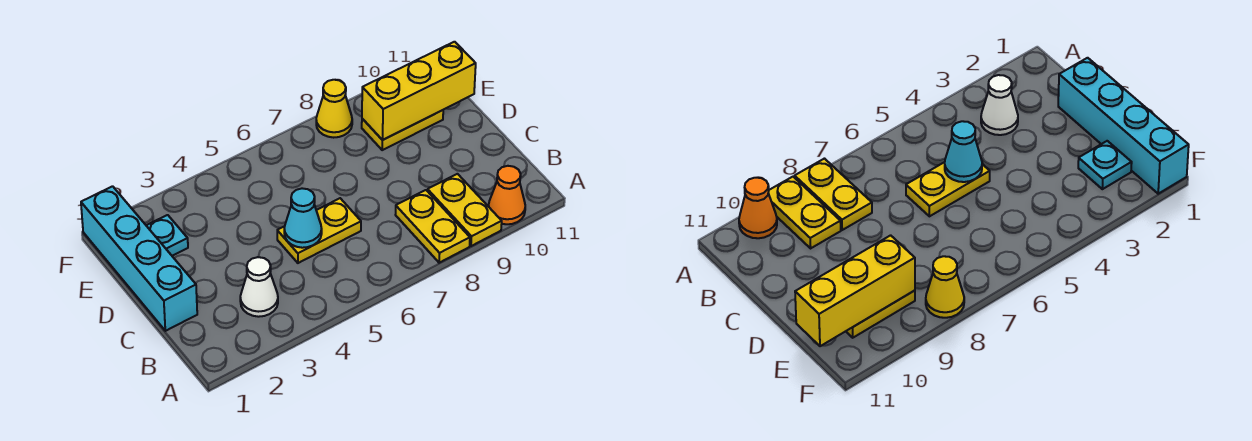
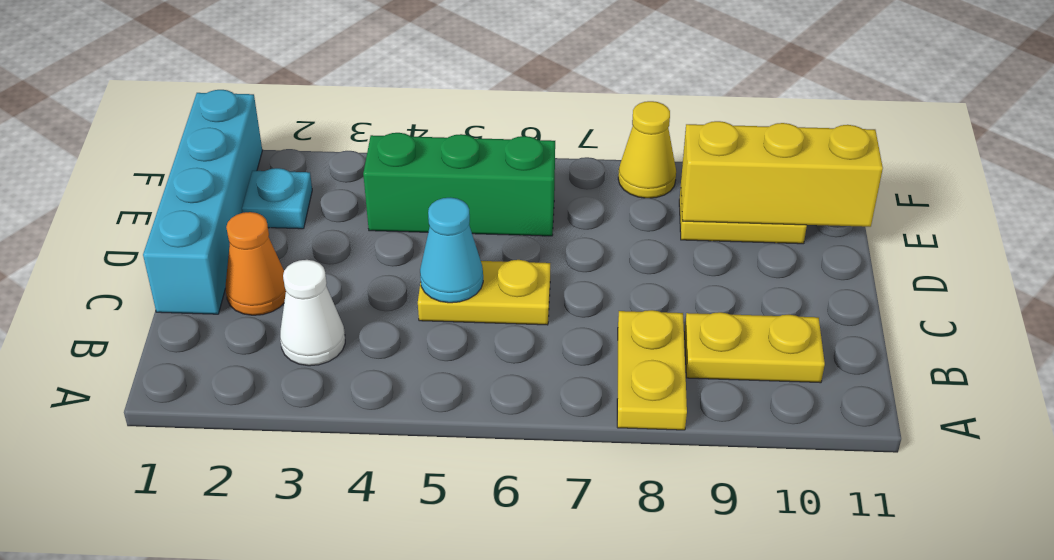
yellow 1x2 plate [427,174,502,246] -> yellow 1x2 plate turned to [685,312,825,383]
orange 1x1 cone [488,166,525,224] -> orange 1x1 cone moved to [225,212,286,315]
none -> green 1x3 brick [363,133,555,236]

